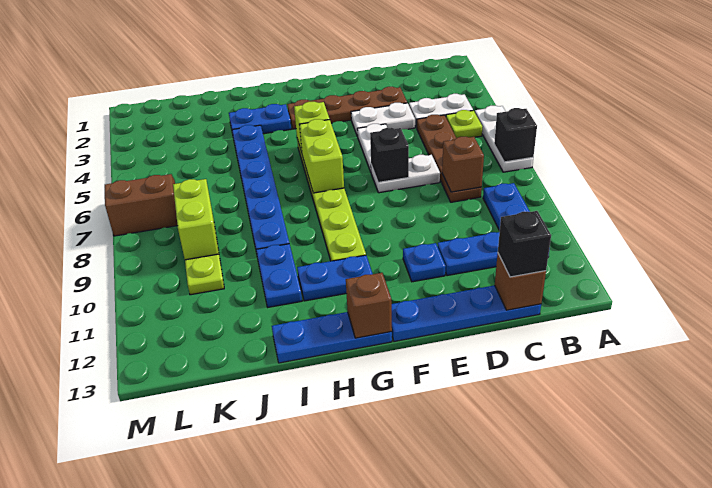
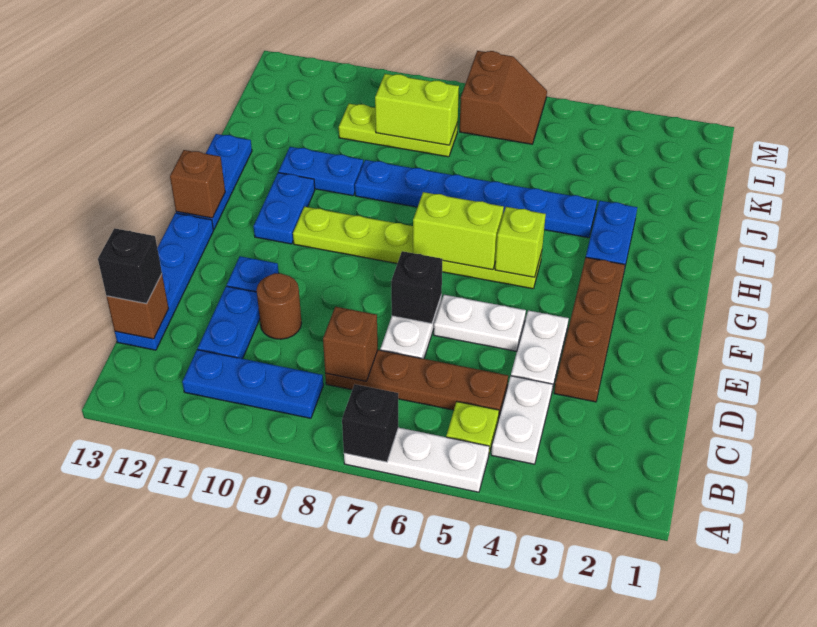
none -> brown 1x1 round brick [257,273,302,339]

